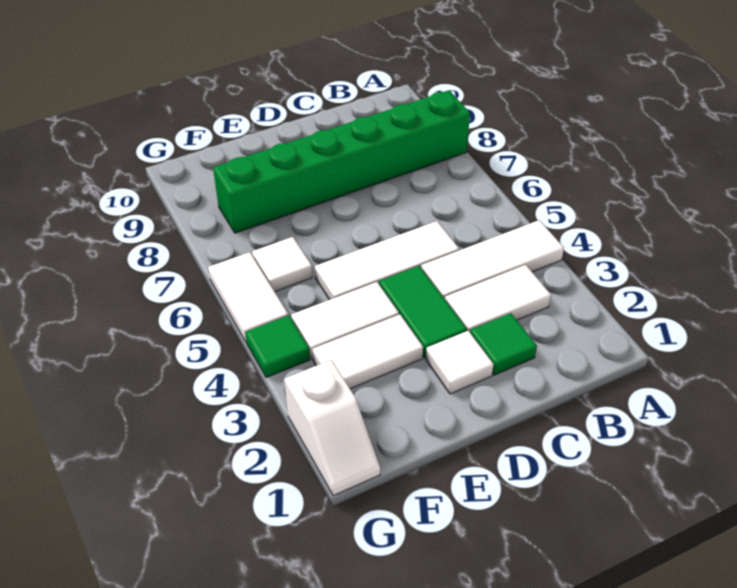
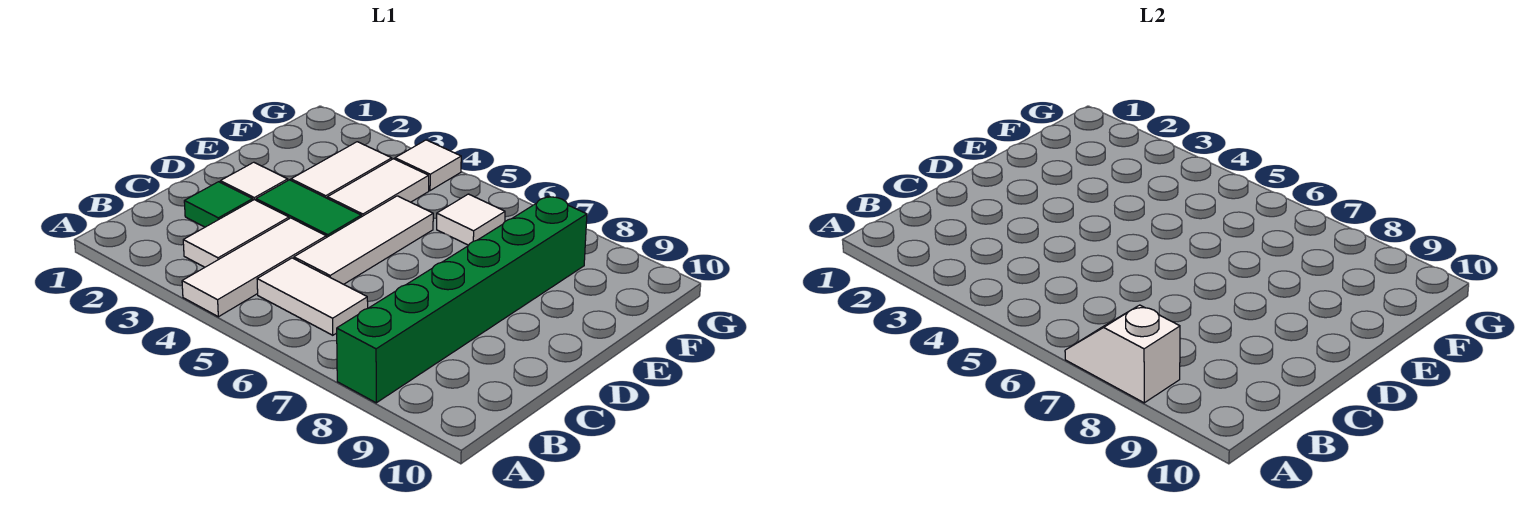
white 1x2 slope [285,360,380,496] -> white 1x2 slope moved to [1065,305,1180,403]
green 1x1 tile [245,315,310,378] -> white 1x1 tile [395,140,461,191]
white 1x2 tile [208,252,288,342] -> white 1x2 tile moved to [257,258,368,335]

